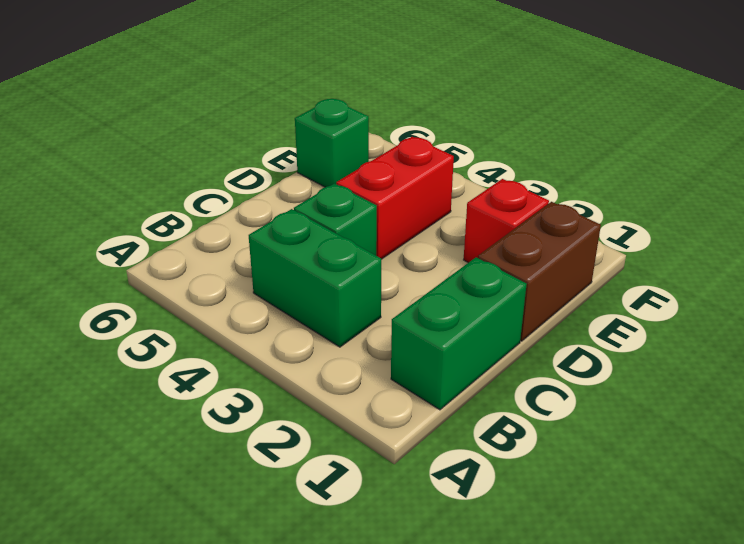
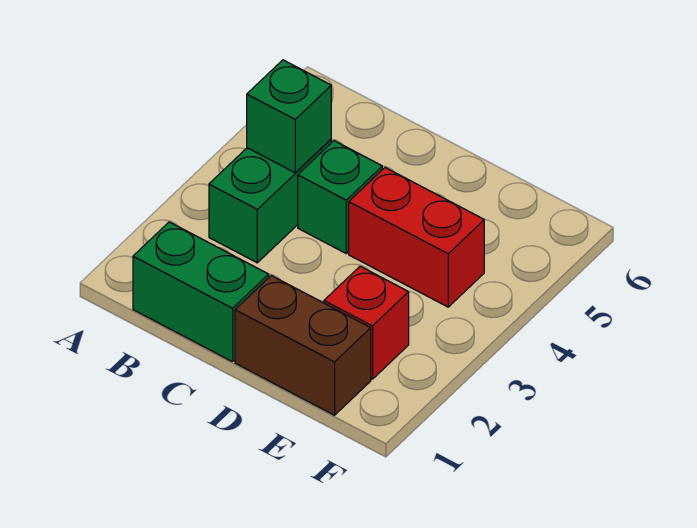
green 1x1 brick [295,99,369,187] -> green 1x1 brick moved to [247,60,331,173]

